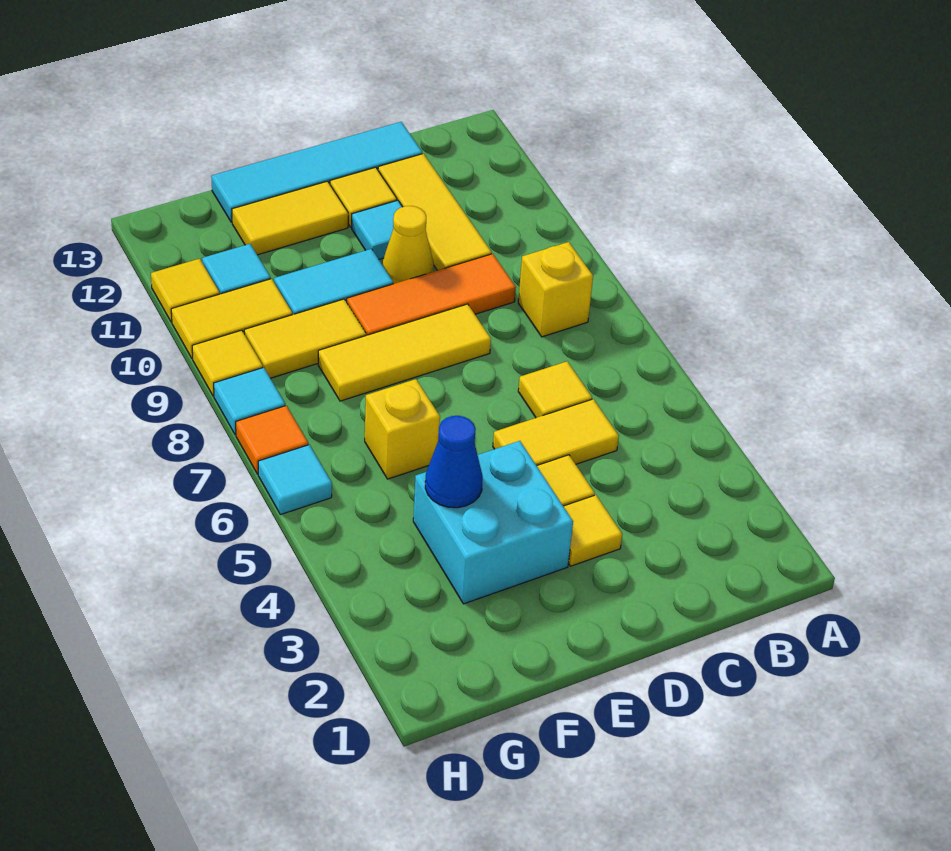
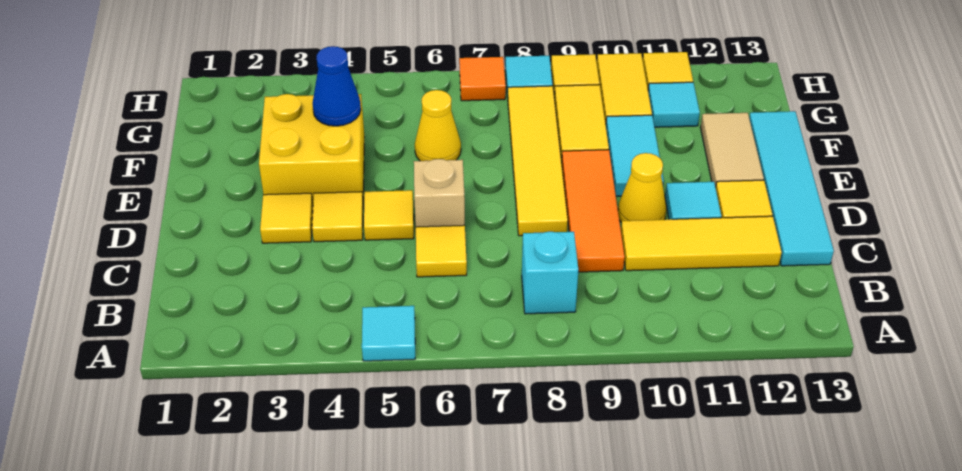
yellow 1x1 brick [518,242,593,337] -> cyan 1x1 brick [522,231,578,314]
yellow 1x2 tile [493,399,619,466] -> yellow 1x1 tile [364,190,414,240]
none -> tan 1x1 brick [414,159,465,227]
yellow 1x3 tile [318,304,491,401] -> yellow 1x4 tile [508,86,568,236]
cyan 2x2 brick [413,441,573,604] -> yellow 2x2 brick [259,94,364,202]
yellow 1x2 tile [232,181,348,255] -> tan 1x2 tile [700,113,764,187]
yellow 1x1 brick [365,379,440,479] -> yellow 1x1 cone [415,90,461,161]
cyan 1x1 tile [258,445,332,515] -> cyan 1x1 tile moved to [362,306,415,361]

